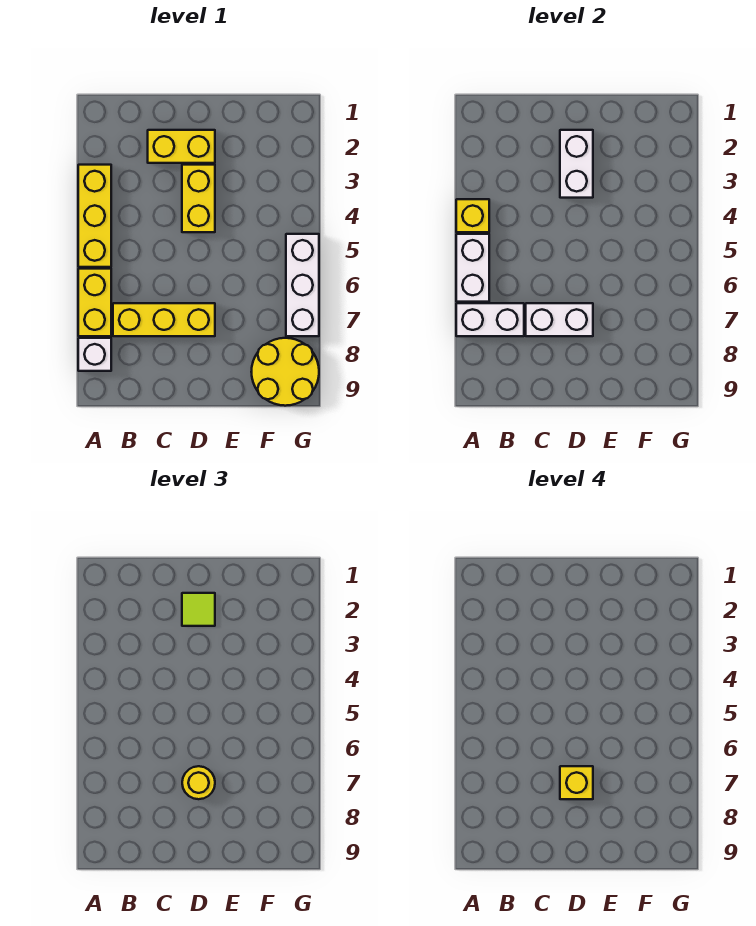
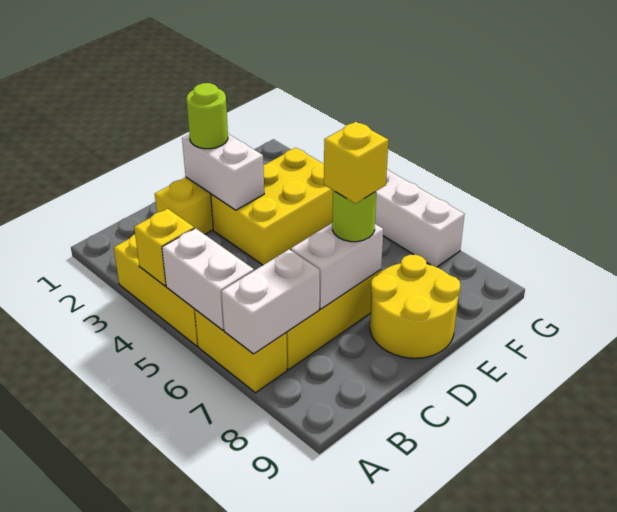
white 1x1 brick [78,338,111,371] -> none
lime 1x1 tile [182,593,215,626] -> lime 1x1 round brick [186,83,228,149]
yellow 1x2 brick [182,165,215,232] -> yellow 2x3 brick [211,148,333,265]
yellow 1x1 round brick [182,766,215,799] -> lime 1x1 round brick [332,191,376,242]
yellow 2x2 round brick [251,338,319,406] -> yellow 2x2 round brick moved to [370,255,460,358]

